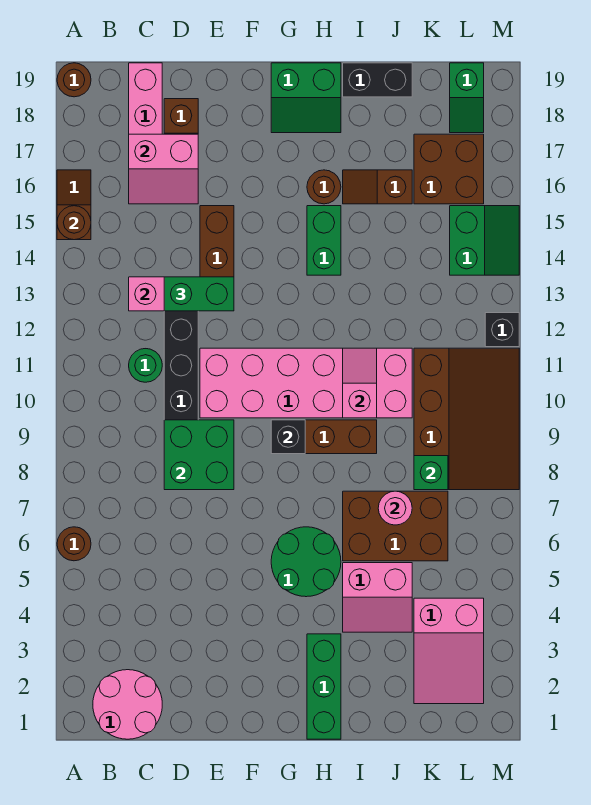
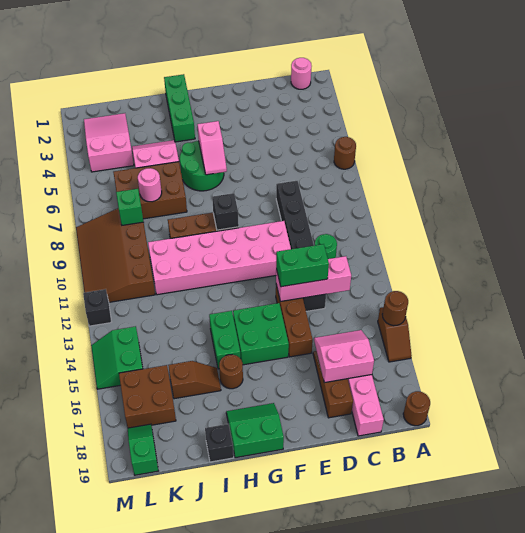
pink 2x2 round brick [93,670,162,739] -> pink 1x1 round brick [291,58,312,89]
green 2x2 brick [164,420,234,490] -> green 2x2 brick moved to [233,303,289,365]
pink 1x2 slope [343,348,377,418] -> pink 1x2 slope moved to [197,121,227,175]
black 1x2 brick [343,63,412,97] -> black 1x1 brick [205,424,234,462]

